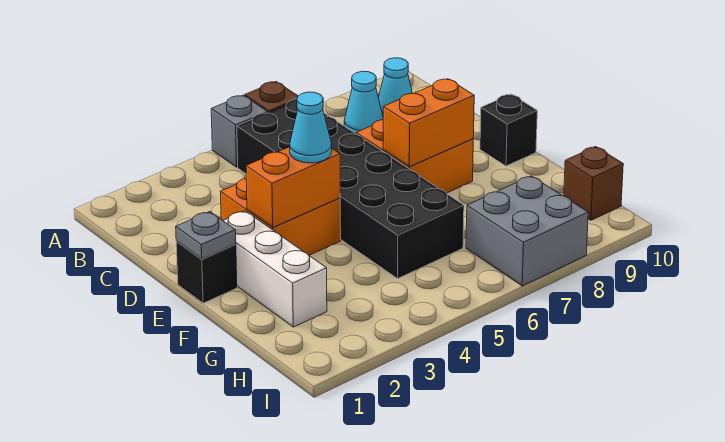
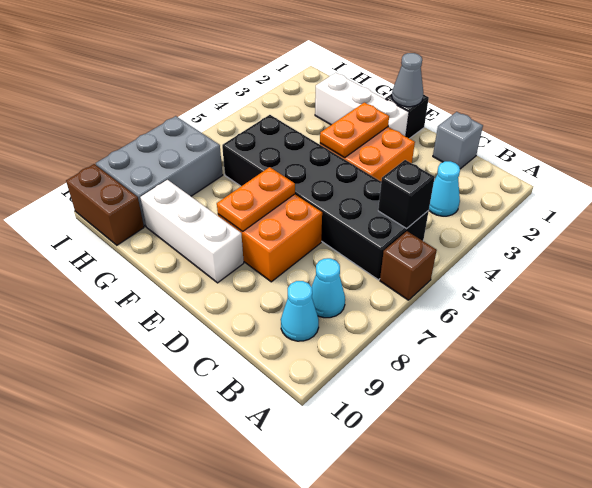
grey 1x1 brick [211,95,268,167] -> grey 1x1 brick moved to [433,112,483,169]
grey 1x1 plate [176,212,236,259] -> grey 1x1 cone [392,53,423,107]
orange 1x2 brick [246,147,340,228] -> orange 1x2 plate [320,102,389,158]
cyan 1x1 cone [290,92,332,163] -> cyan 1x1 cone moved to [429,161,460,216]
orange 1x2 brick [383,79,474,167] -> orange 1x2 plate [217,167,295,231]
none -> white 1x3 brick [140,180,244,283]
black 1x1 brick [480,94,537,166] -> black 1x1 brick moved to [378,160,435,228]
grey 2x2 brick [466,176,588,286] -> grey 2x3 brick [96,116,223,226]
brown 1x1 brick [564,147,623,220] -> brown 1x2 brick [66,164,144,245]

